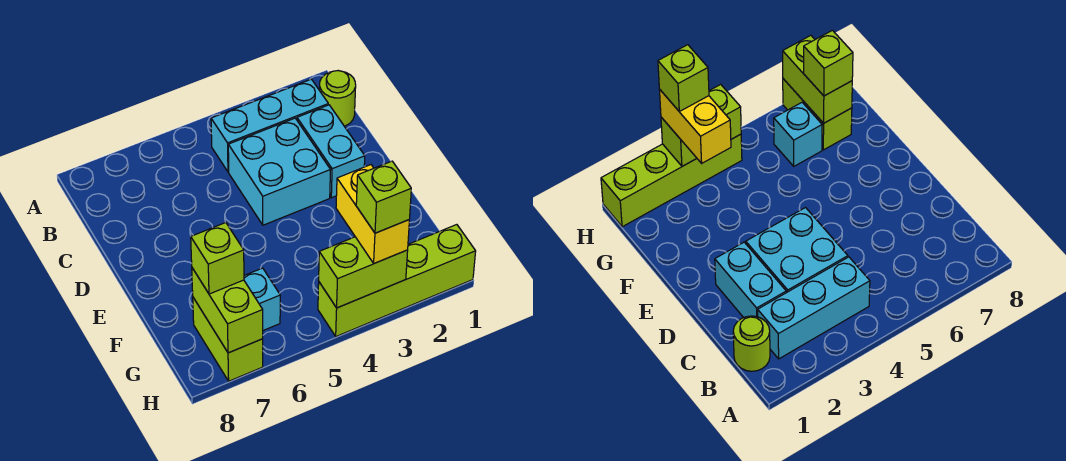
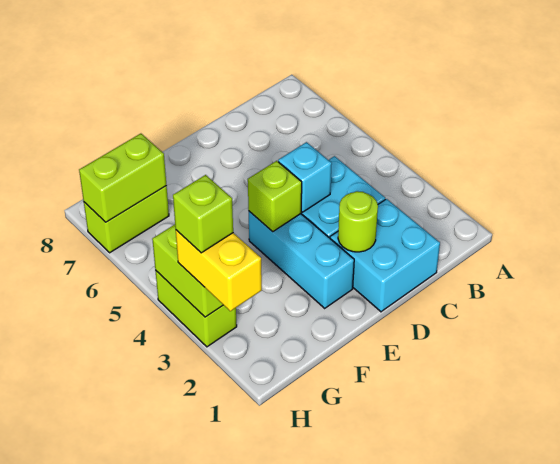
lime 1x1 round brick [319,71,356,126] -> lime 1x1 round brick moved to [338,191,378,252]
cyan 1x3 brick [211,79,328,172] -> cyan 1x3 brick moved to [249,211,354,308]
cyan 1x2 brick [297,105,365,198] -> cyan 2x2 brick [330,199,440,312]
yellow 1x2 brick [336,165,409,263] -> yellow 1x2 brick turned to [176,230,262,311]
cyan 1x1 brick [244,268,280,330] -> cyan 1x1 brick moved to [278,142,332,212]
lime 1x1 brick [191,222,244,294] -> lime 1x1 brick moved to [248,161,302,232]
lime 1x4 brick [318,225,476,336] -> lime 1x2 brick [155,270,237,347]

